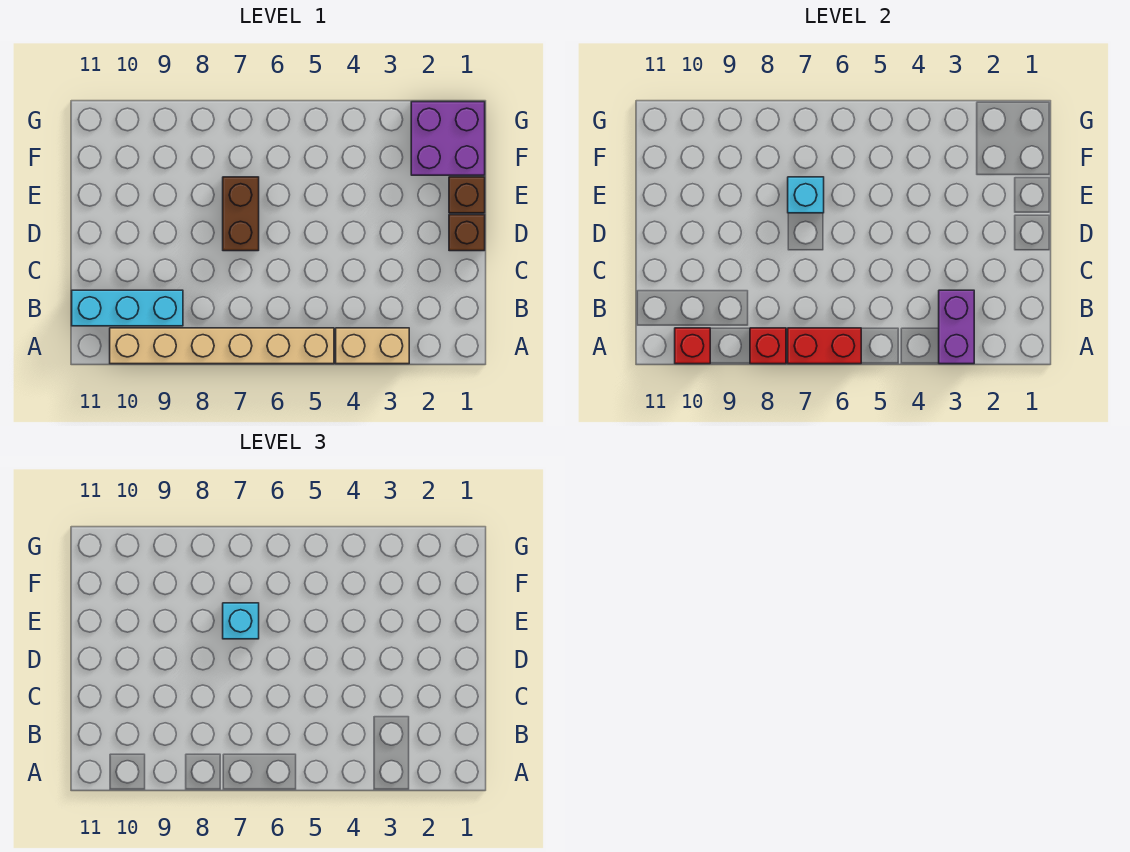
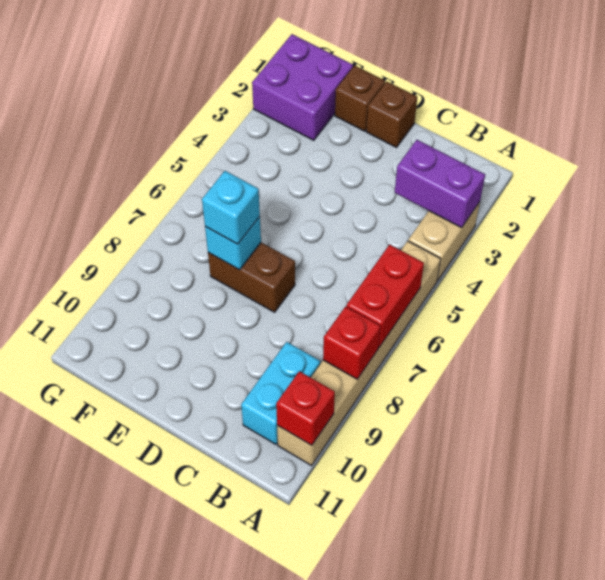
cyan 1x3 brick [72,290,183,326] -> cyan 1x2 brick [241,342,320,444]

